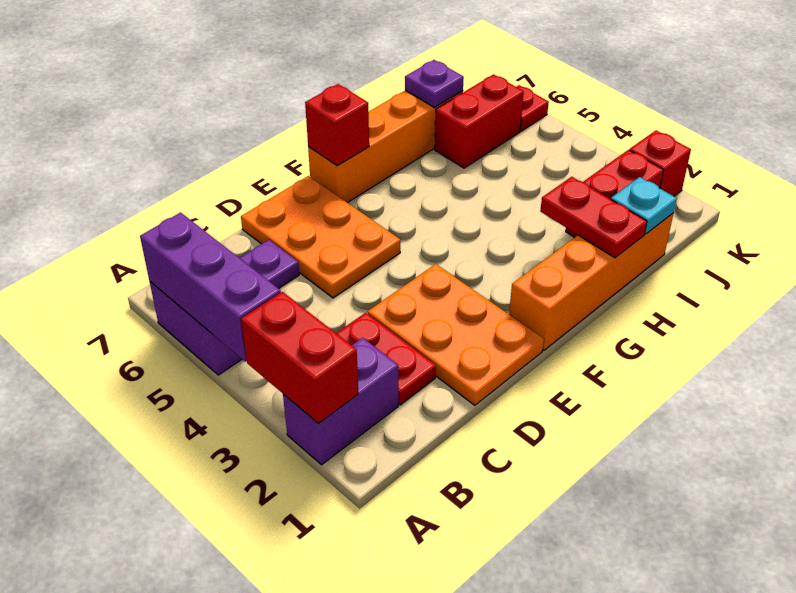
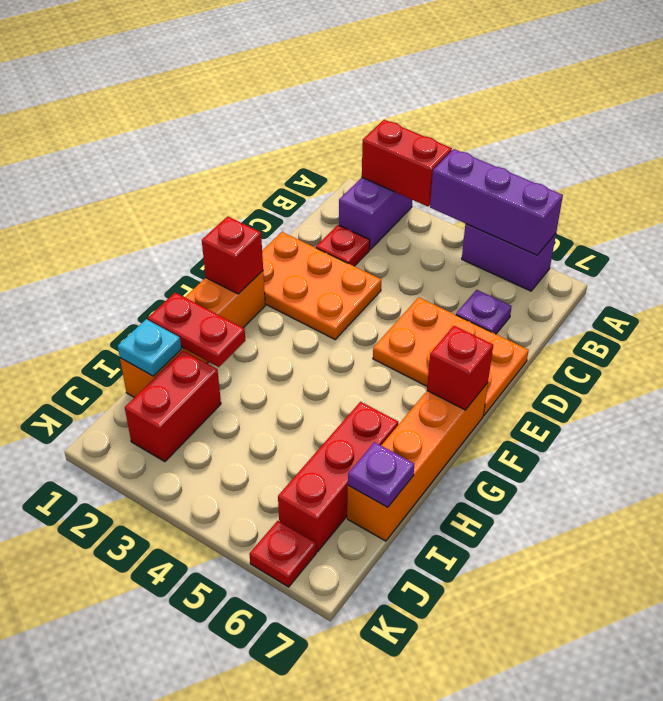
red 1x2 plate [336,313,436,405] -> red 1x1 plate [316,225,370,266]
red 1x2 brick [435,74,524,168] -> red 1x3 brick [278,402,398,552]
red 1x1 brick [630,130,691,196] -> red 1x1 brick moved to [202,216,263,294]

